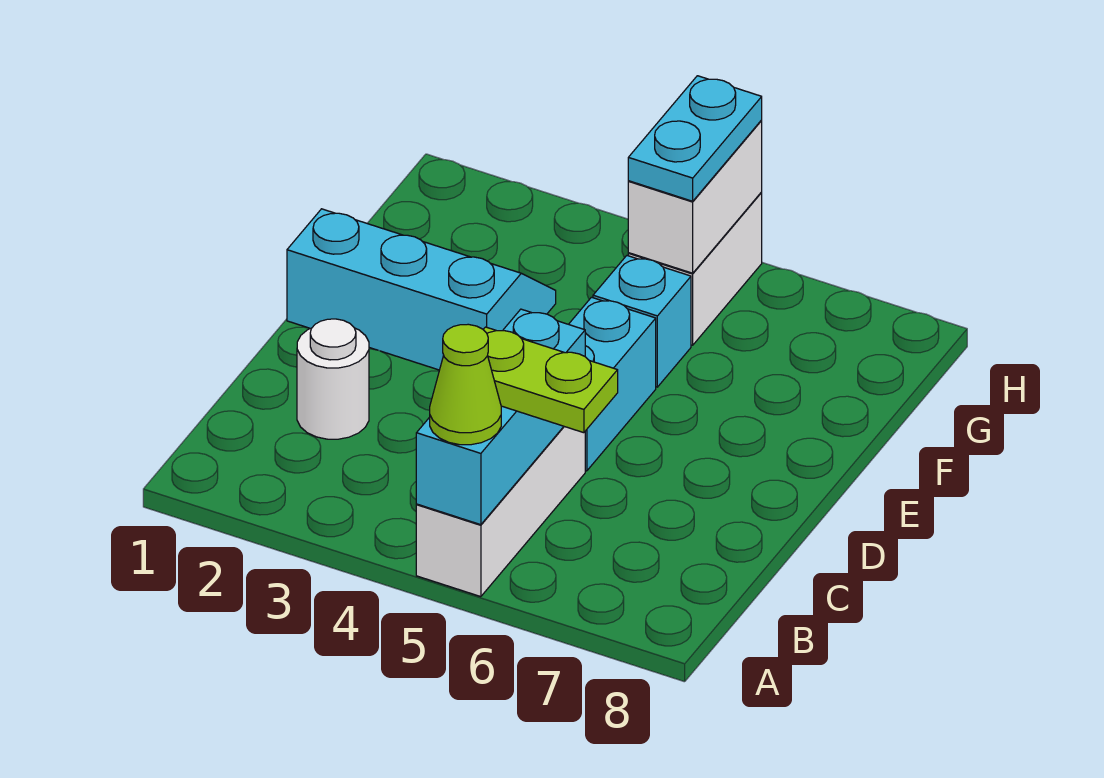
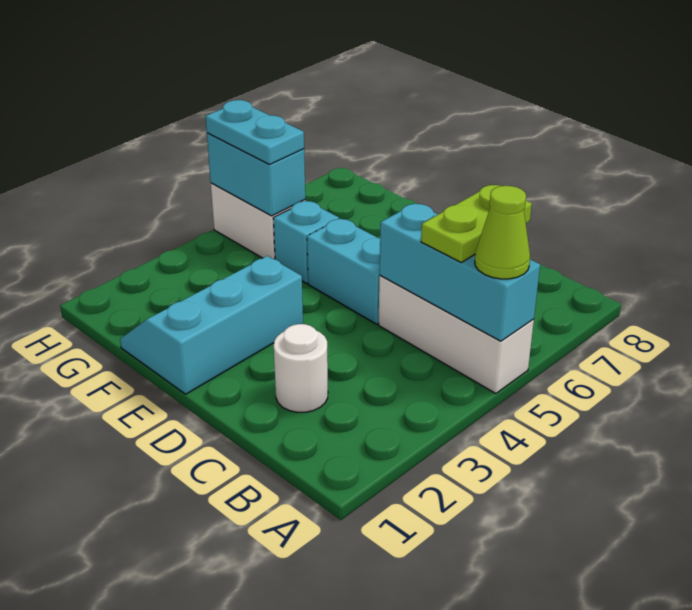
white 1x2 brick [628,121,762,273] -> cyan 1x2 brick [207,133,305,216]

